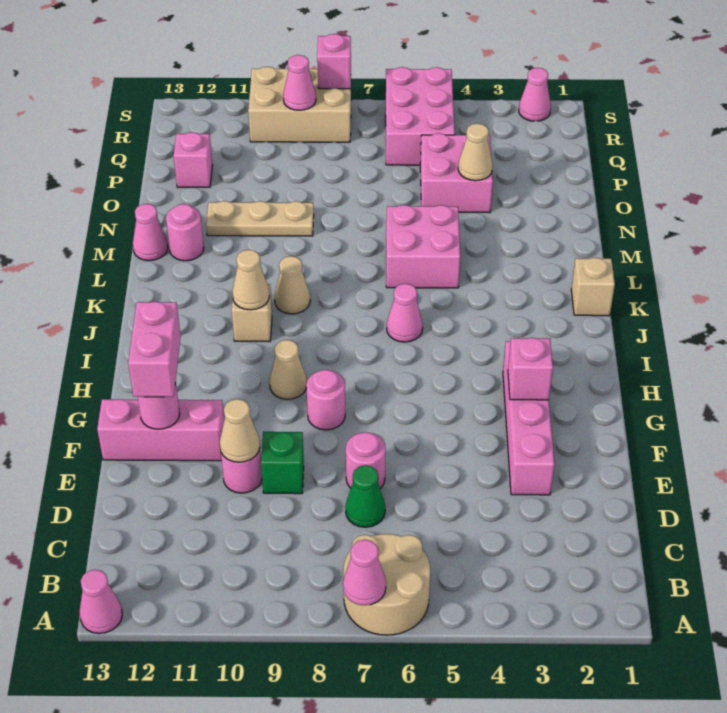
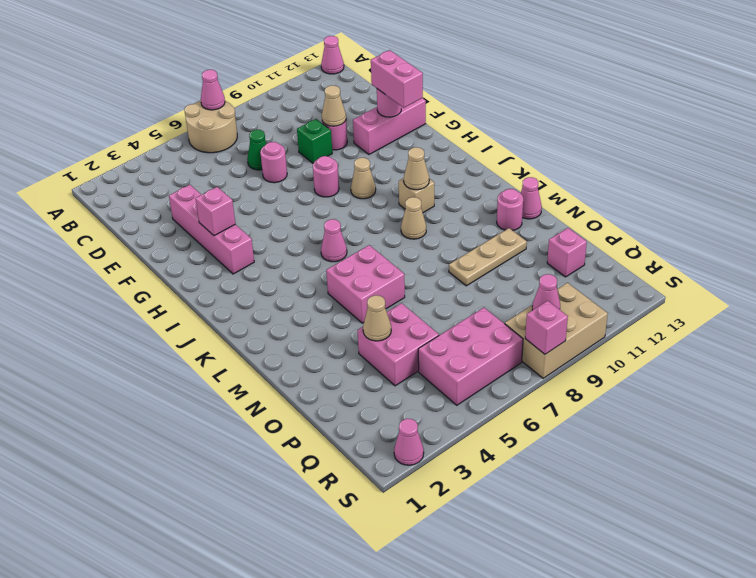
tan 1x1 brick [571,258,615,316] -> none
pink 2x3 brick [386,67,455,165] -> pink 2x3 brick turned to [418,308,523,405]

